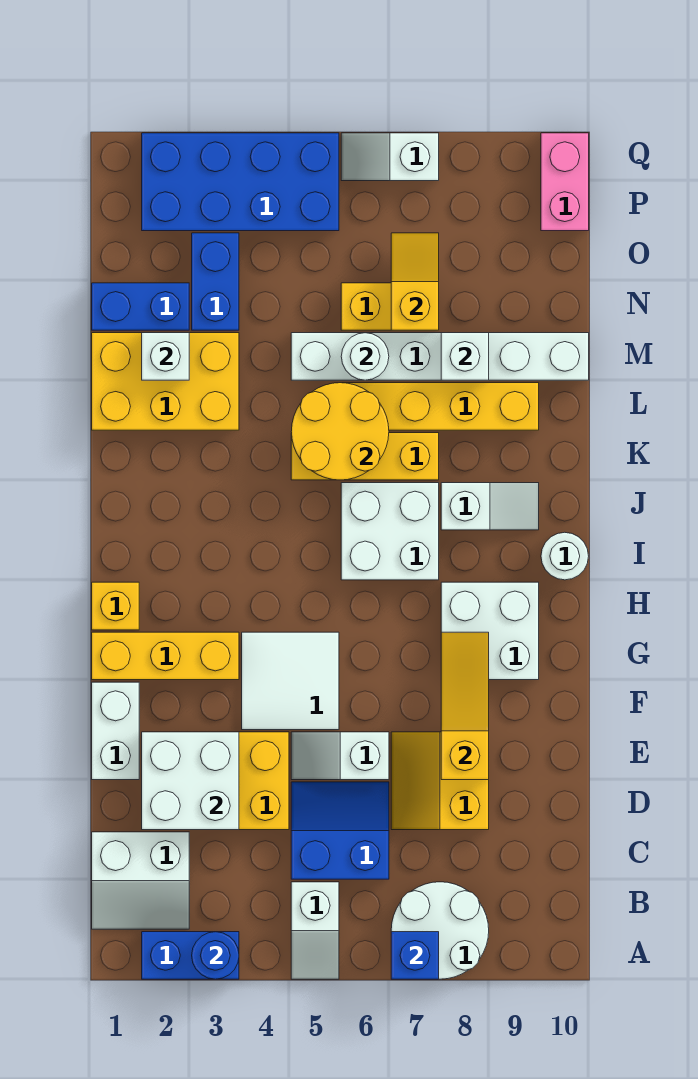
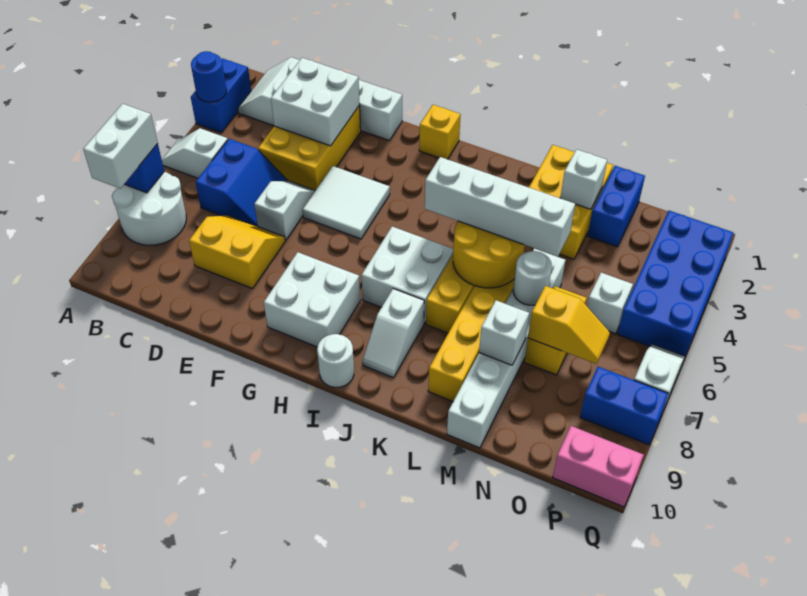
none -> white 1x2 brick [83,104,158,188]
yellow 1x3 slope [441,632,489,780] -> none
yellow 1x3 brick [92,632,239,680] -> none
none -> white 1x4 brick [425,157,575,257]
blue 1x2 brick [192,233,239,330] -> blue 1x2 brick moved to [580,367,669,445]
none -> white 1x1 brick [587,273,633,334]

